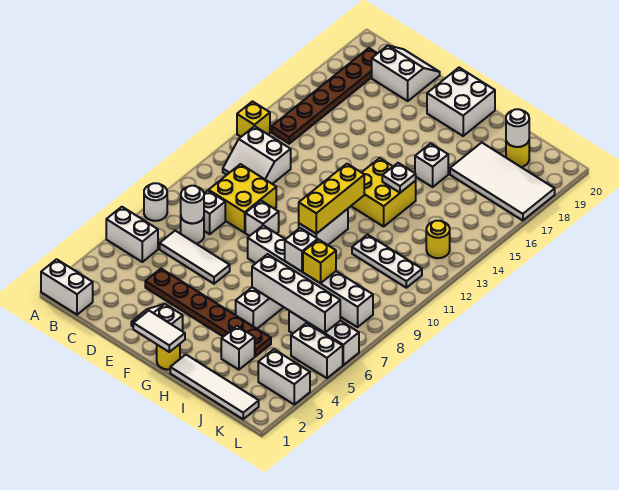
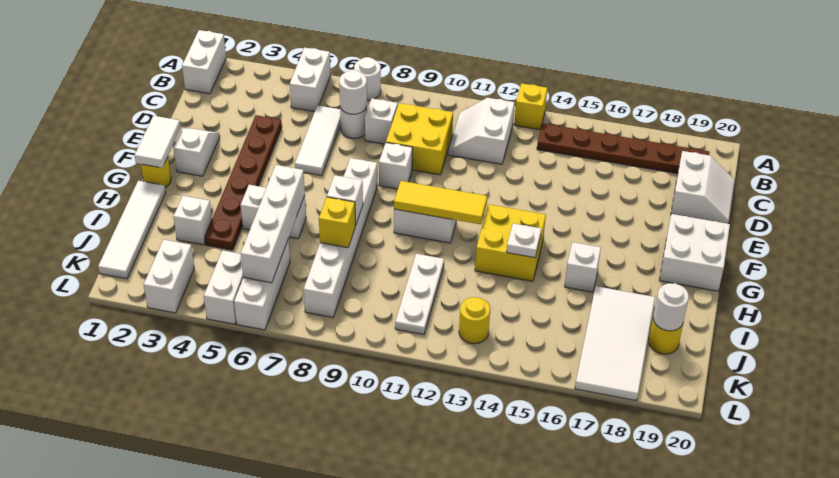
yellow 1x3 brick [299,164,364,234] -> yellow 1x3 tile [394,181,487,224]

